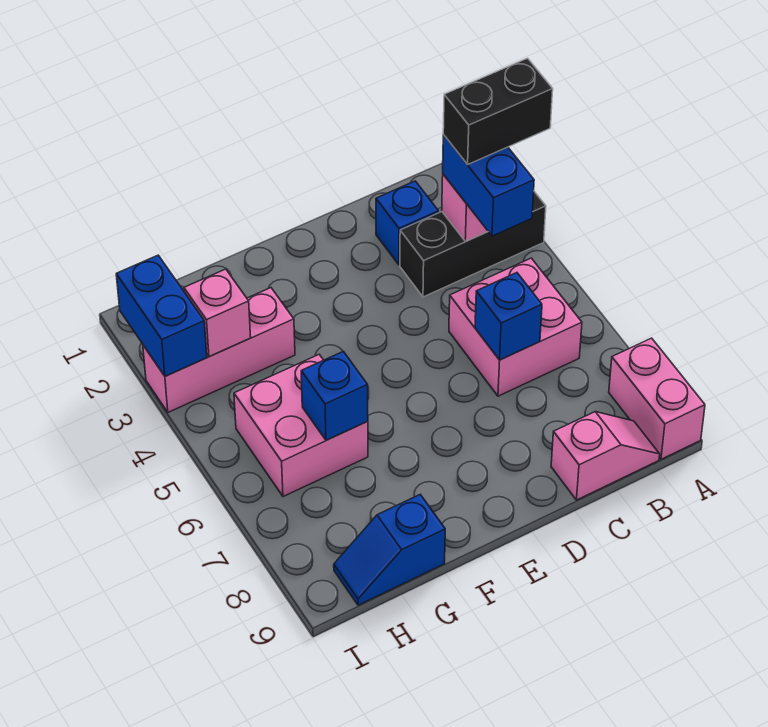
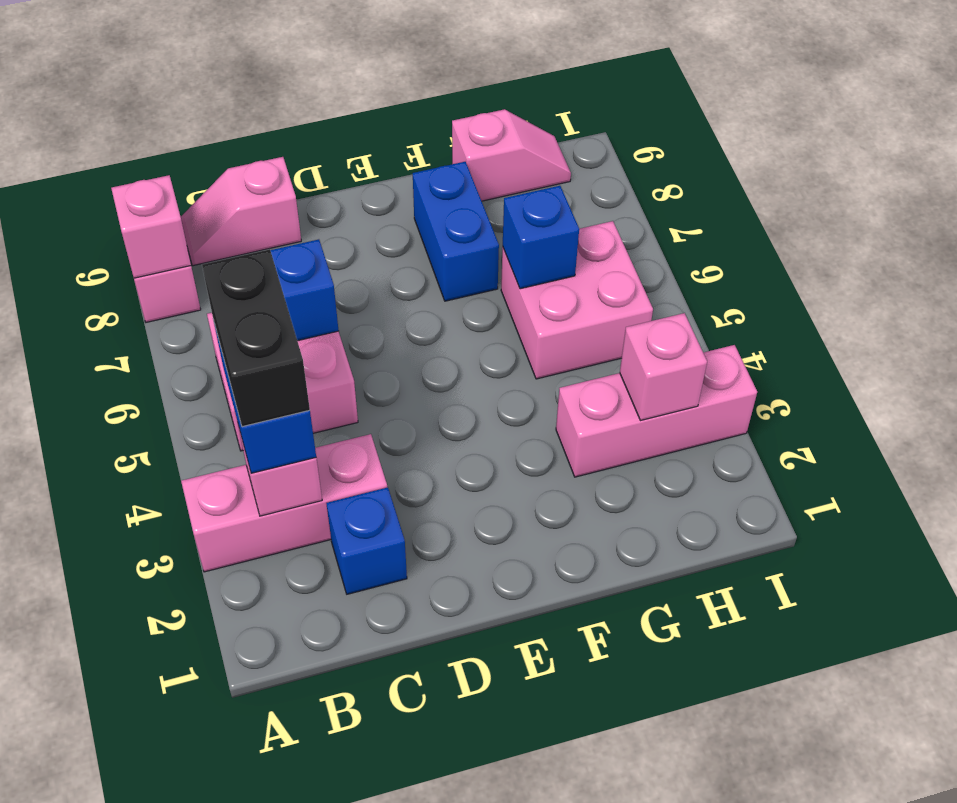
black 1x3 brick [400,192,546,297] -> pink 1x3 brick [181,434,387,572]
black 1x2 brick [443,58,553,165] -> black 1x2 brick turned to [202,249,310,427]
none -> pink 1x1 brick [111,175,191,278]
blue 1x2 slope [334,495,445,605] -> pink 1x2 slope [452,109,571,201]
blue 1x2 brick [116,255,207,376] -> blue 1x2 brick moved to [413,162,499,301]

